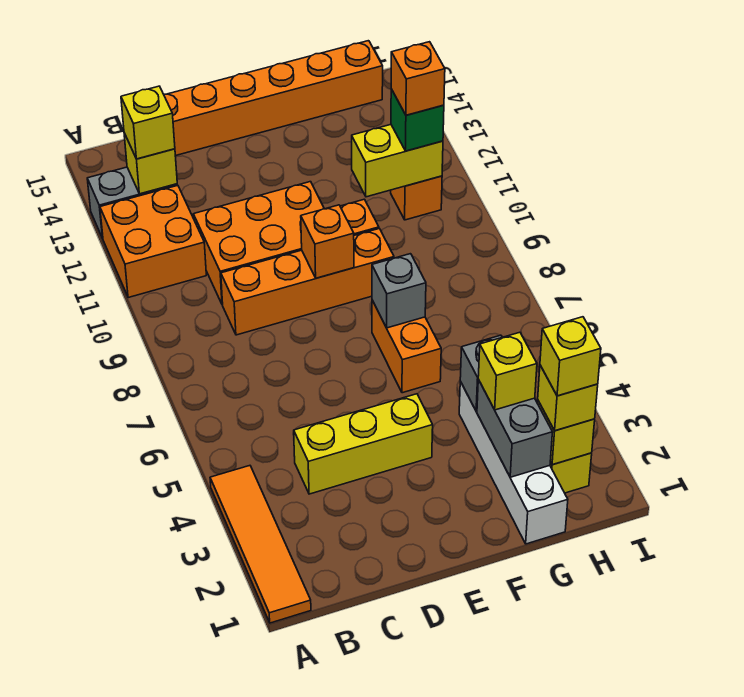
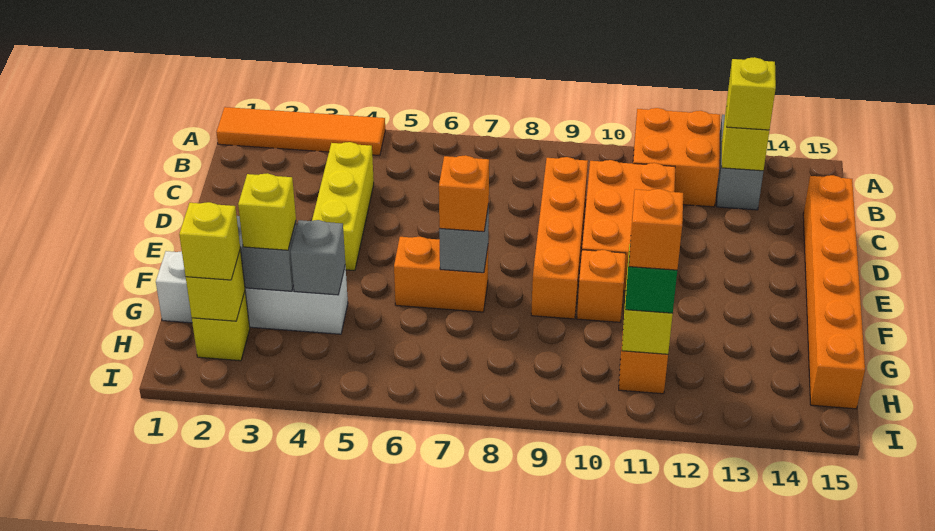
orange 1x1 brick [301,205,354,278] -> orange 1x1 brick moved to [439,155,489,232]
yellow 1x1 brick [540,317,601,396] -> none

